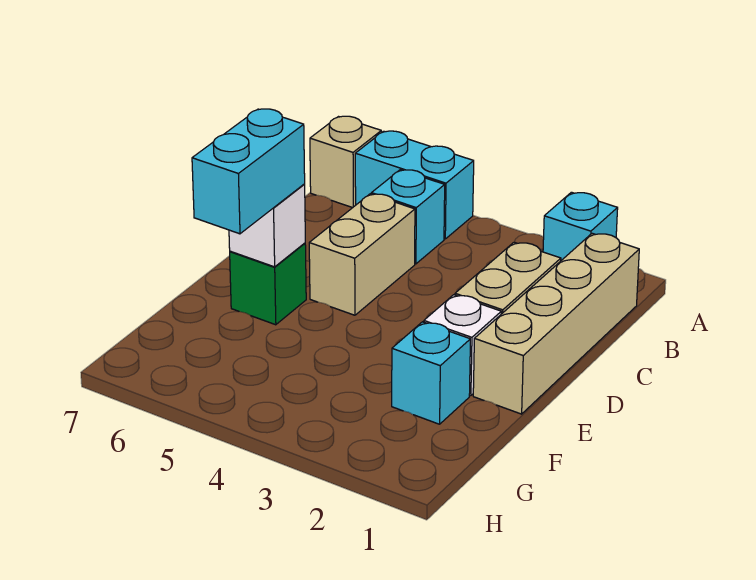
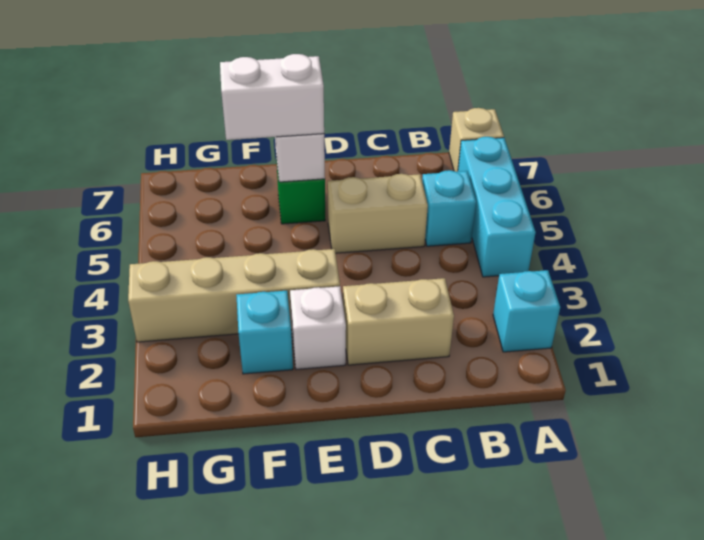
cyan 1x2 brick [355,131,474,239] -> cyan 1x3 brick [458,137,536,277]
tan 1x4 brick [473,233,639,414] -> tan 1x4 brick moved to [128,249,340,342]
cyan 1x2 brick [192,109,305,234] -> white 1x2 brick [220,54,324,140]

